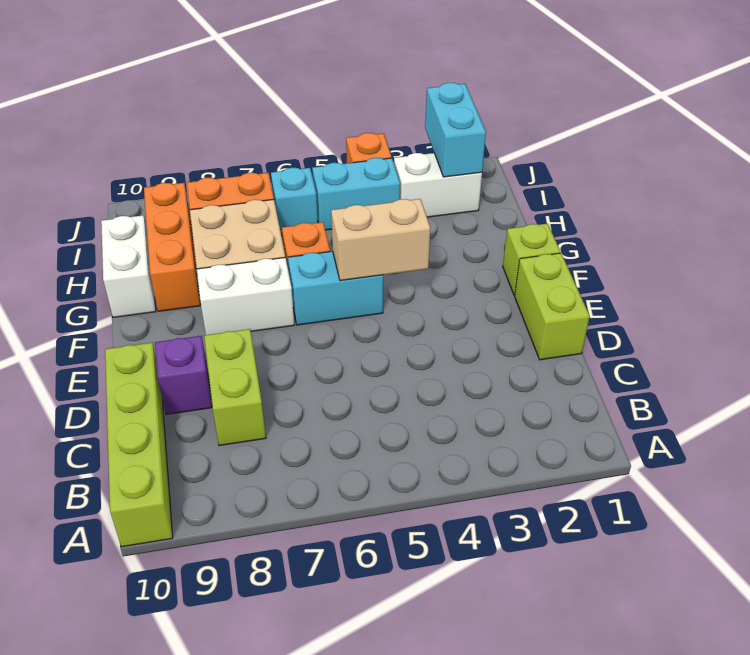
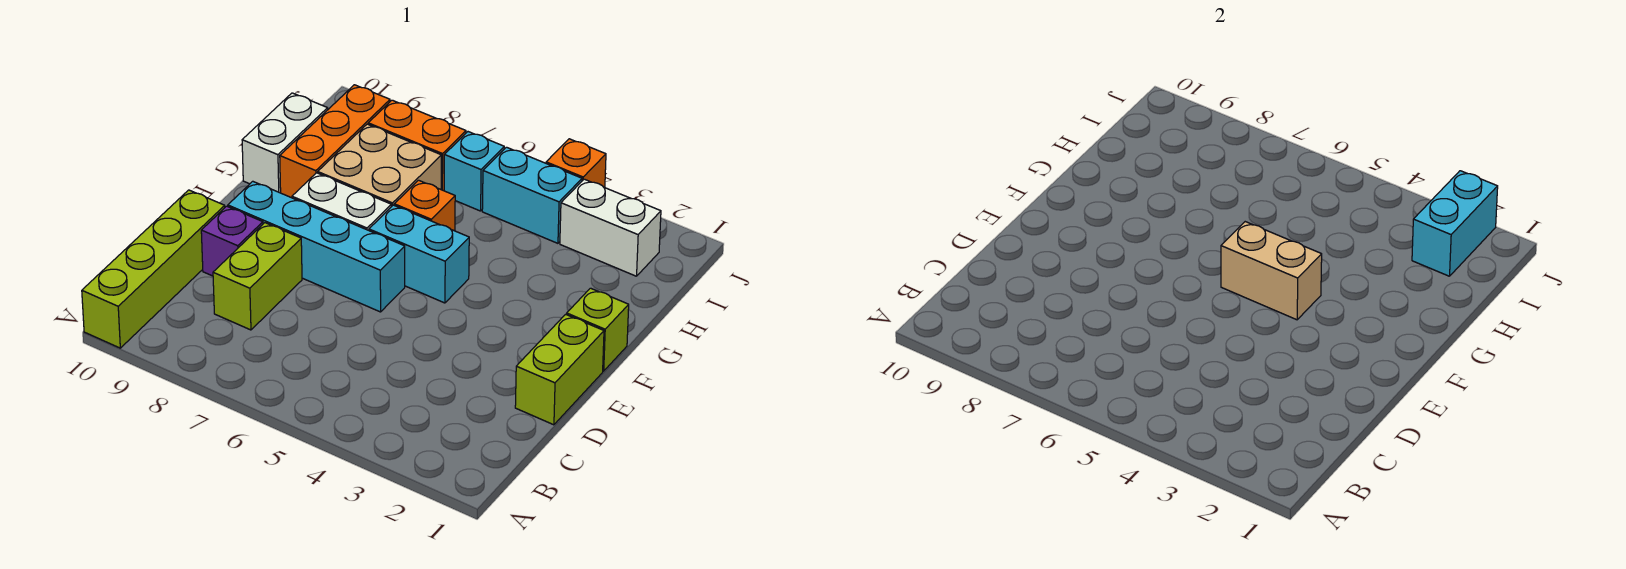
none -> cyan 1x4 brick [228,181,405,312]

